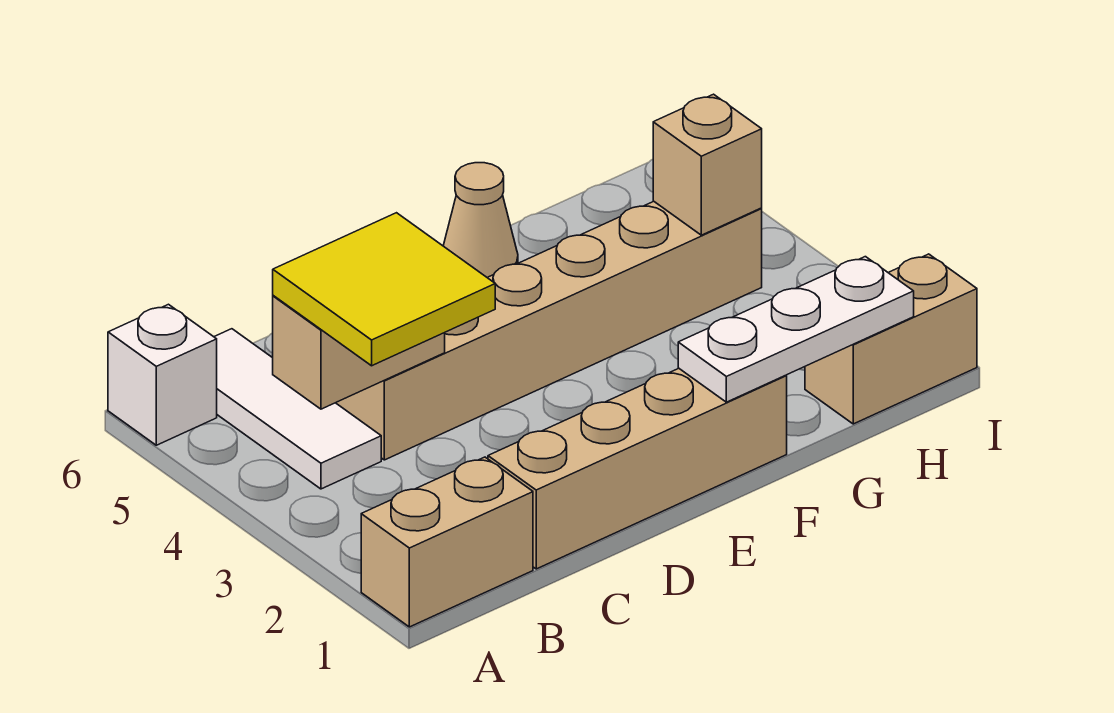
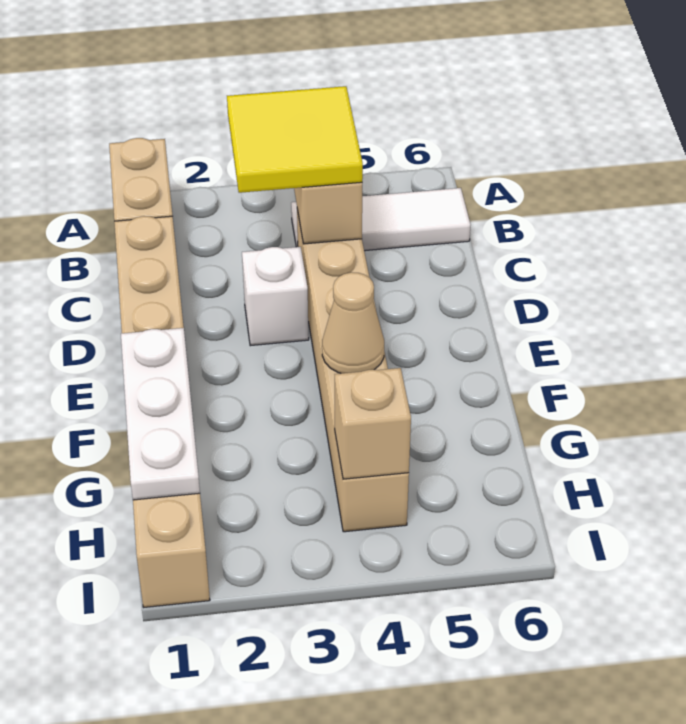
white 1x1 brick [108,304,217,445] -> white 1x1 brick moved to [242,247,309,346]
tan 1x1 cone [443,163,518,277] -> tan 1x1 cone moved to [322,272,384,373]

